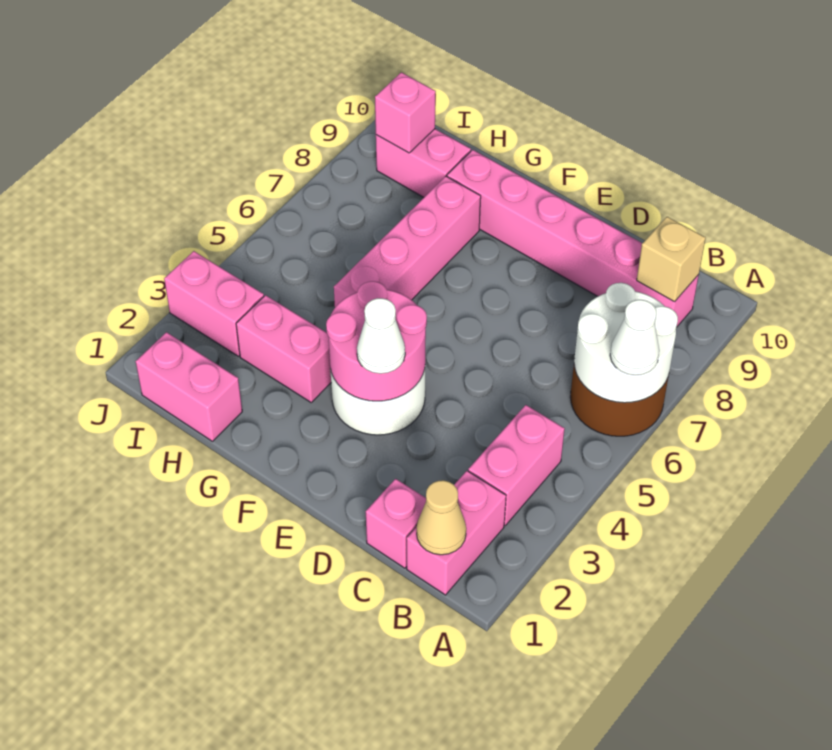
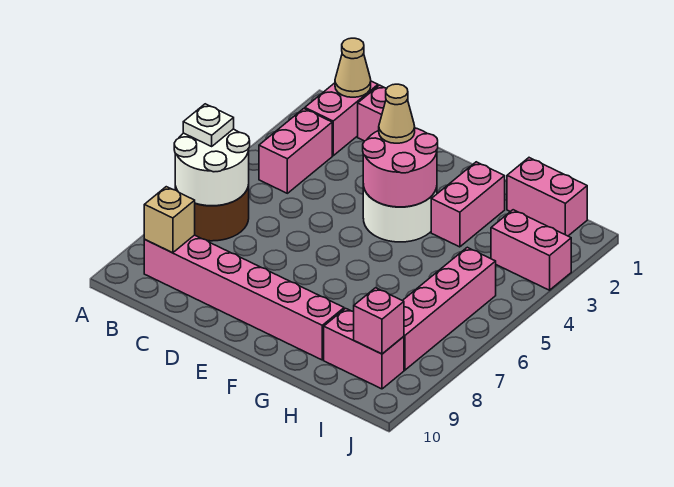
white 1x1 cone [610,300,659,375] -> white 1x1 plate [183,104,234,146]
white 1x1 cone [357,298,405,374] -> tan 1x1 cone [379,84,415,143]
pink 1x2 brick [236,295,331,402] -> pink 1x2 brick turned to [431,162,505,247]
pink 1x4 brick [334,176,481,307] -> pink 1x4 brick moved to [403,247,496,370]

